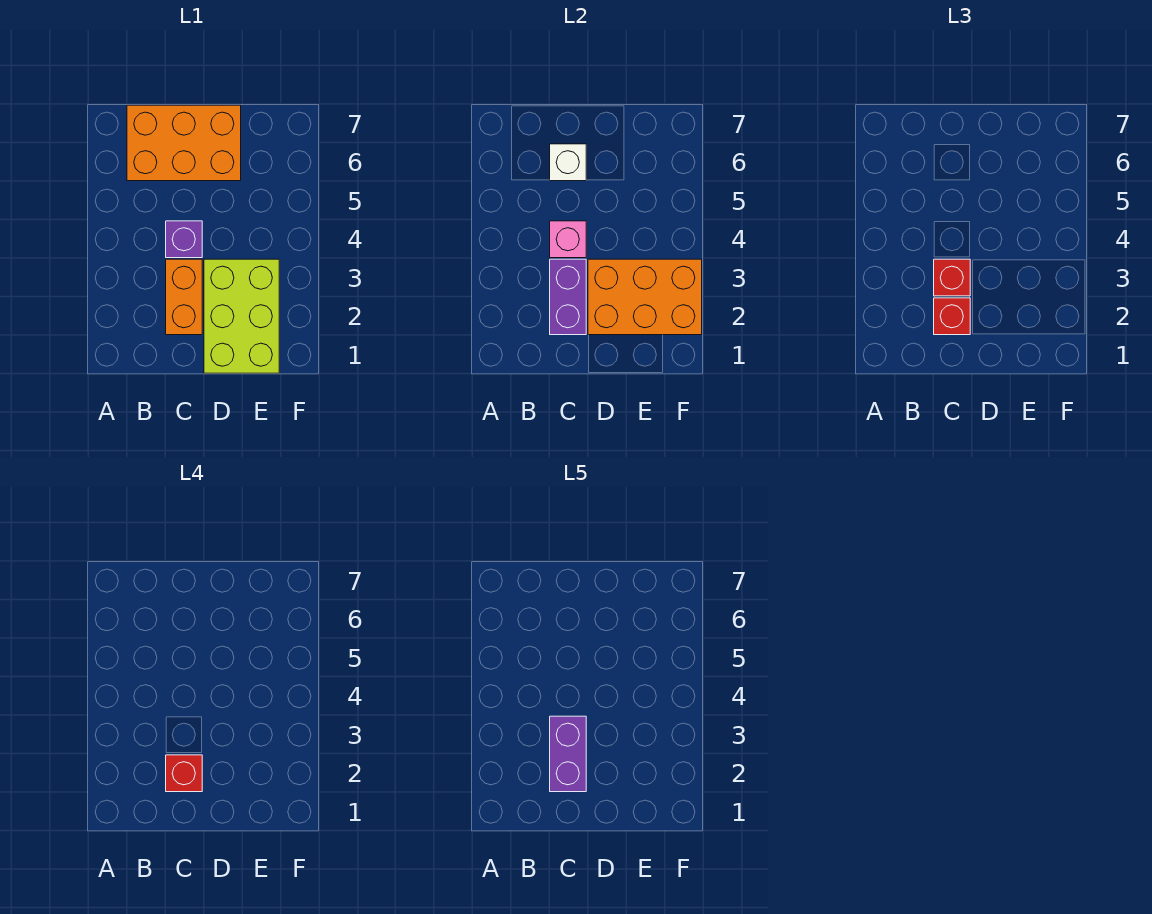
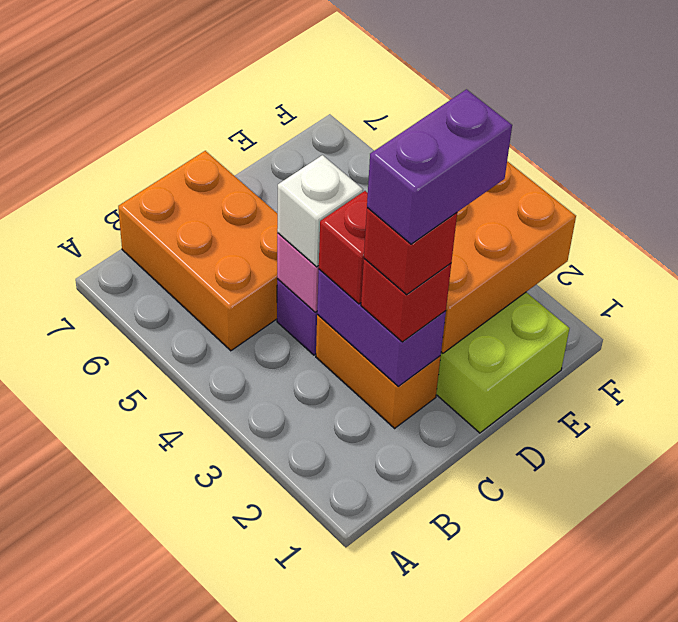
orange 2x3 brick [127,105,241,181] -> orange 2x3 brick turned to [118,151,278,351]
purple 1x2 brick [550,716,586,792] -> purple 1x2 brick turned to [367,89,512,244]
white 1x1 brick [550,144,586,181] -> white 1x1 brick moved to [277,155,363,267]

